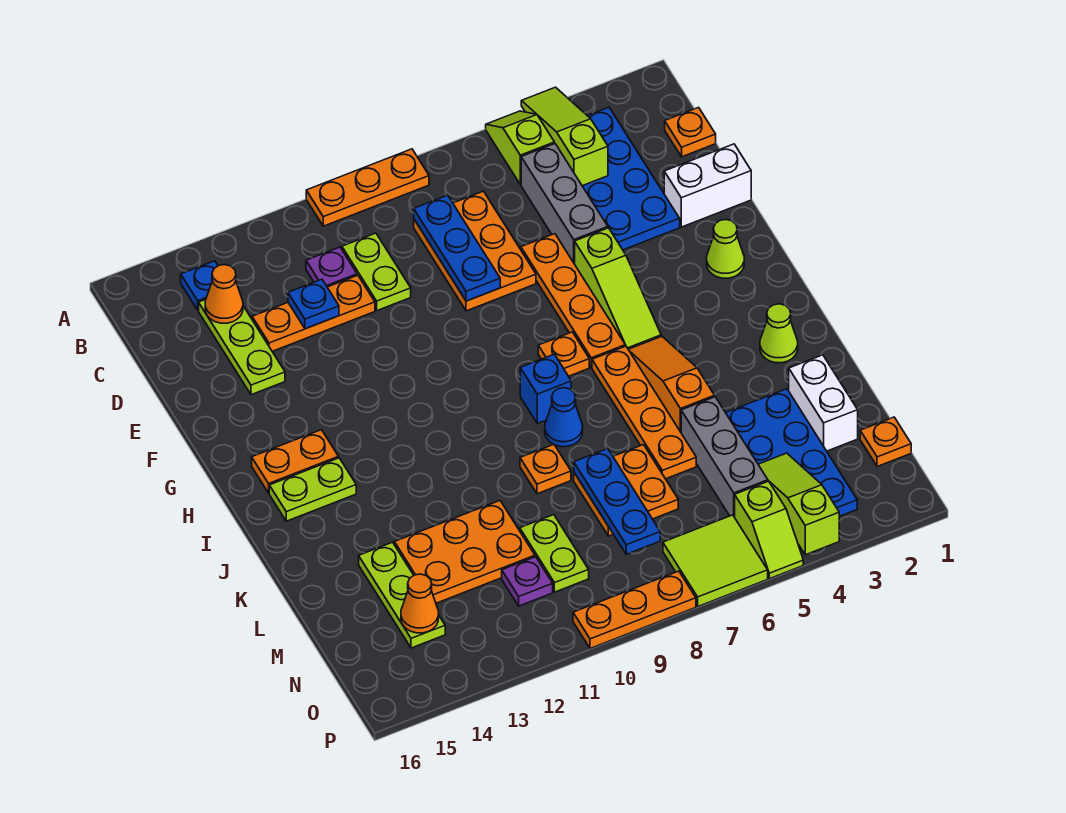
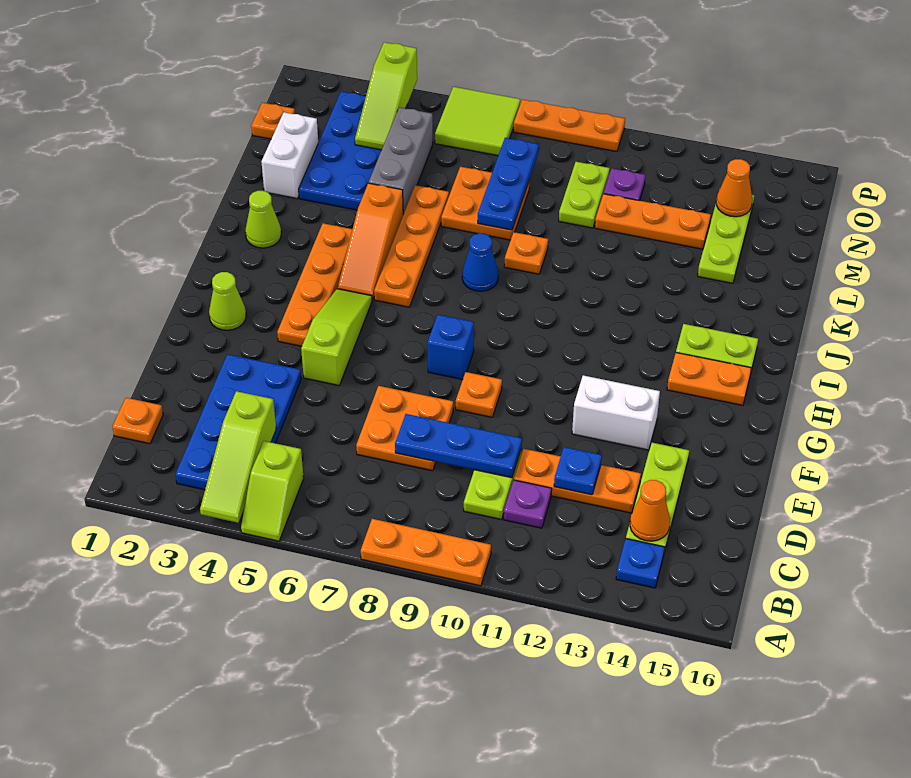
grey 1x3 brick [521,144,608,264] -> none
orange 2x3 plate [414,191,536,311] -> orange 2x2 plate [356,386,453,471]
blue 1x3 plate [414,195,500,301] -> blue 1x3 plate turned to [395,414,522,478]
white 1x2 brick [664,144,751,227] -> white 1x2 brick moved to [572,375,660,450]
orange 1x4 plate [521,234,625,367] -> orange 1x4 plate moved to [277,223,352,346]
orange 1x1 plate [538,332,589,376] -> orange 1x1 plate moved to [456,372,502,417]
blue 1x1 brick [520,354,571,423] -> blue 1x1 brick moved to [427,315,474,380]
orange 2x3 plate [394,501,535,603] -> orange 1x3 plate [595,194,711,249]
lime 1x2 slope [735,481,803,579] -> none

